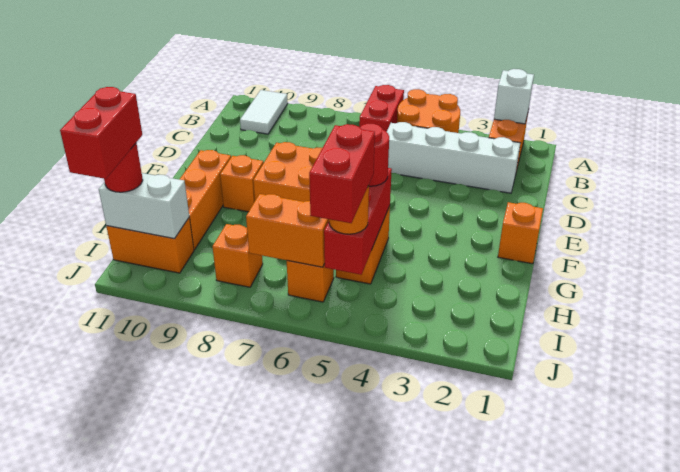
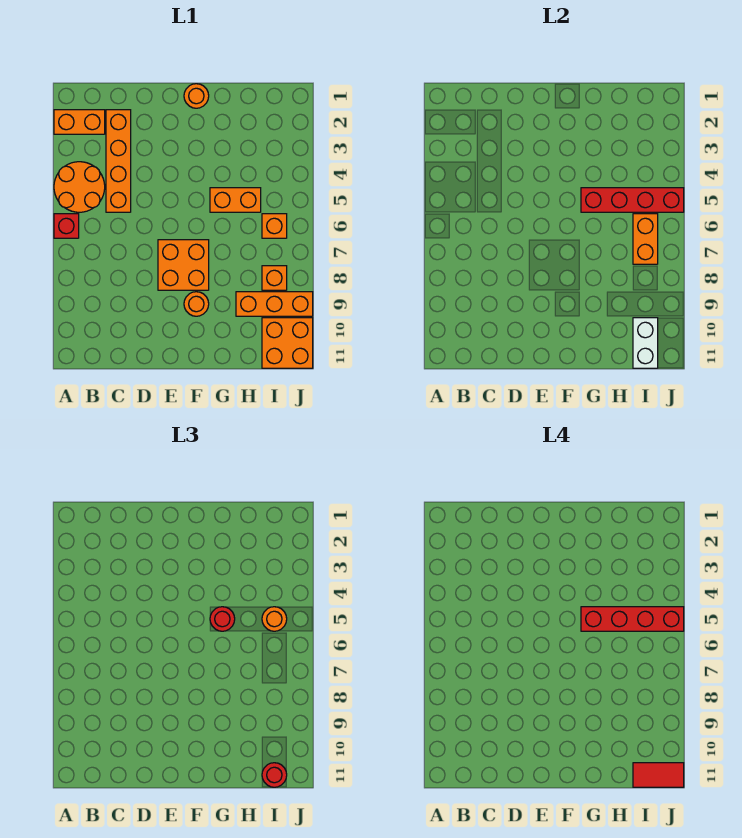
white 1x1 brick [494,69,534,124] -> none
red 1x2 brick [359,85,404,132] -> red 1x1 brick [54,214,79,238]
white 1x2 tile [240,90,288,134] -> none
white 1x4 brick [387,122,520,193] -> orange 1x4 brick [106,110,131,212]
orange 1x1 brick [498,202,543,264] -> orange 1x1 round brick [184,84,209,108]
orange 1x1 brick [220,155,263,212] -> orange 1x1 round brick [184,292,209,316]
orange 1x3 brick [179,150,231,250] -> orange 1x3 brick moved to [236,292,313,316]
red 1x3 brick [324,168,392,275] -> red 1x4 brick [581,188,684,212]
red 1x2 brick [309,124,375,223] -> red 1x4 brick [581,607,684,631]
orange 1x2 brick [106,217,194,273] -> orange 2x2 brick [262,318,313,368]
red 1x2 brick [60,87,142,179] -> red 1x2 tile [633,763,684,787]

